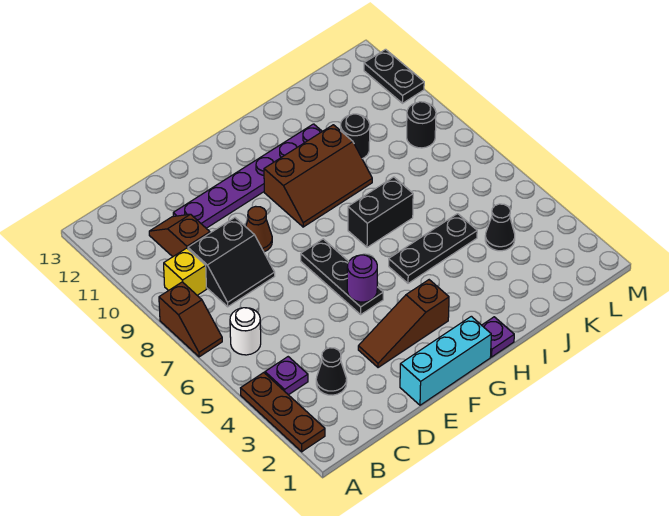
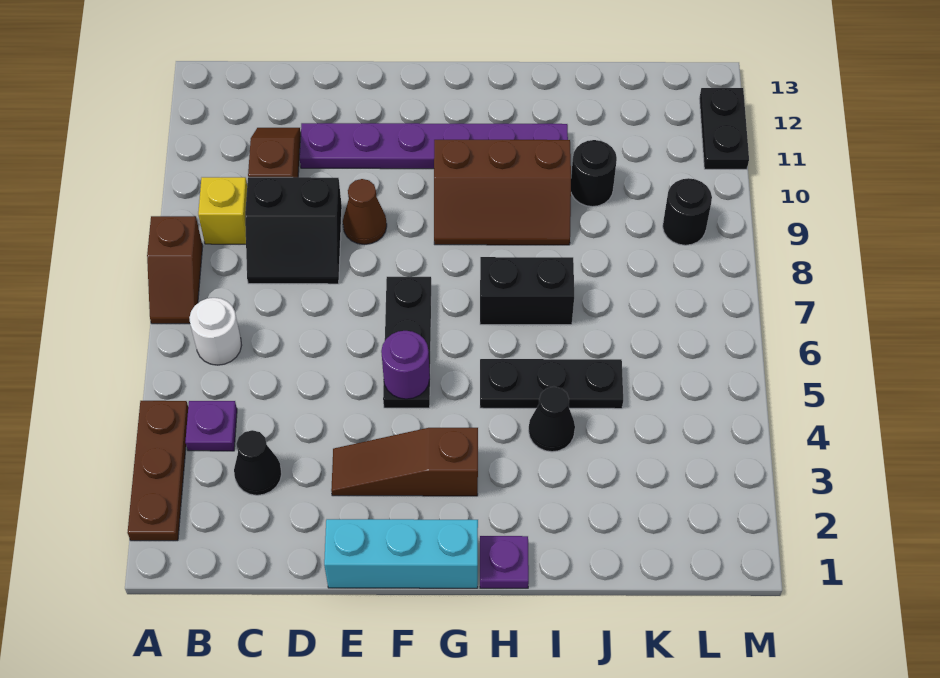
black 1x1 cone [485,204,515,251] -> black 1x1 cone moved to [529,387,575,452]

